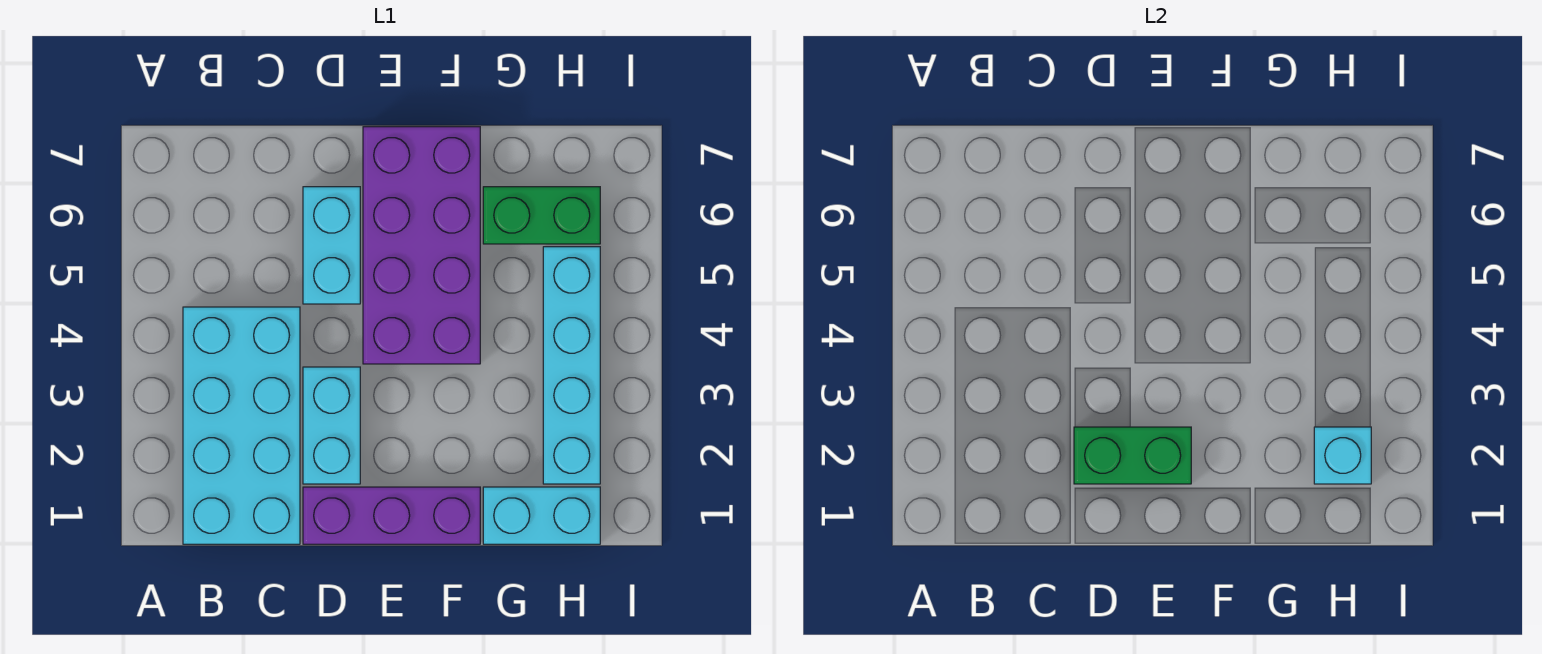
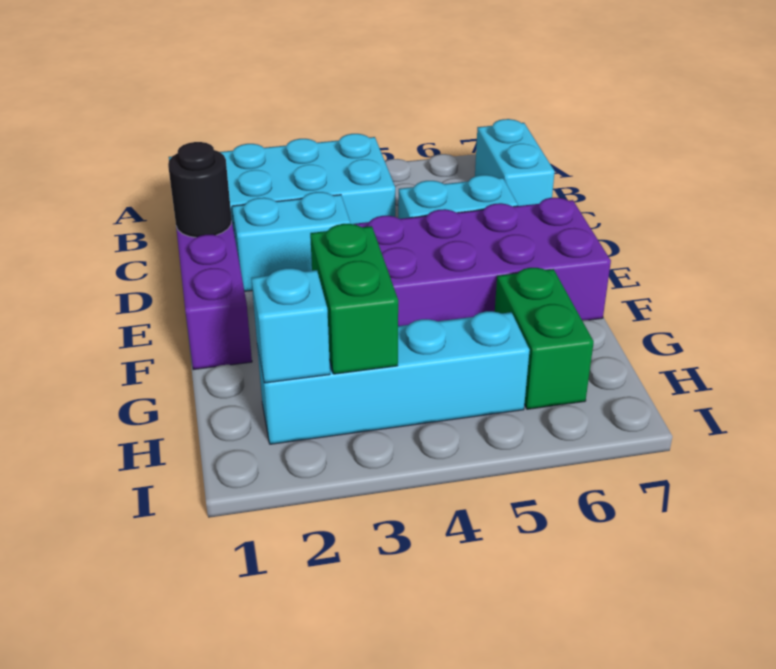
none -> black 1x1 round brick [168,142,232,237]
green 1x2 brick [1074,427,1191,484] -> green 1x2 brick moved to [310,224,398,374]
cyan 1x2 brick [483,487,600,544] -> cyan 1x2 brick moved to [475,119,555,206]

